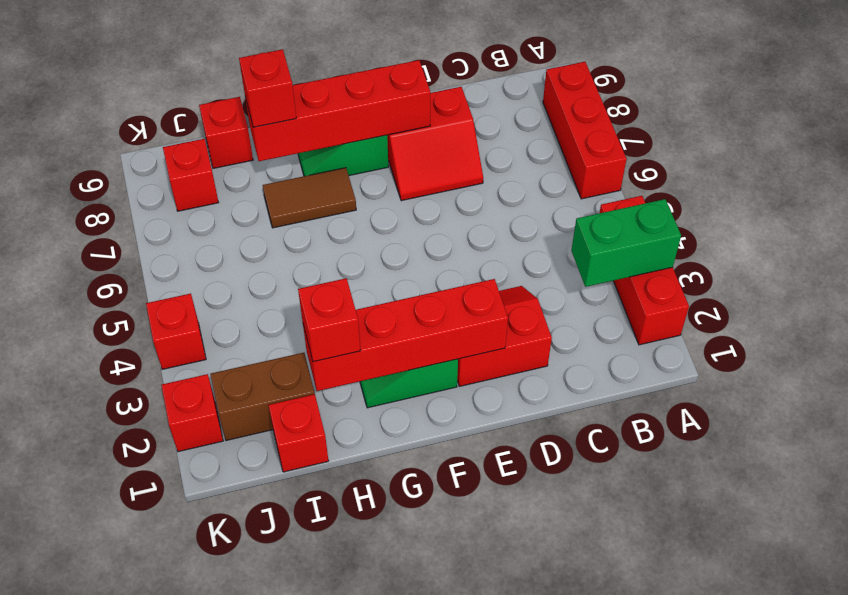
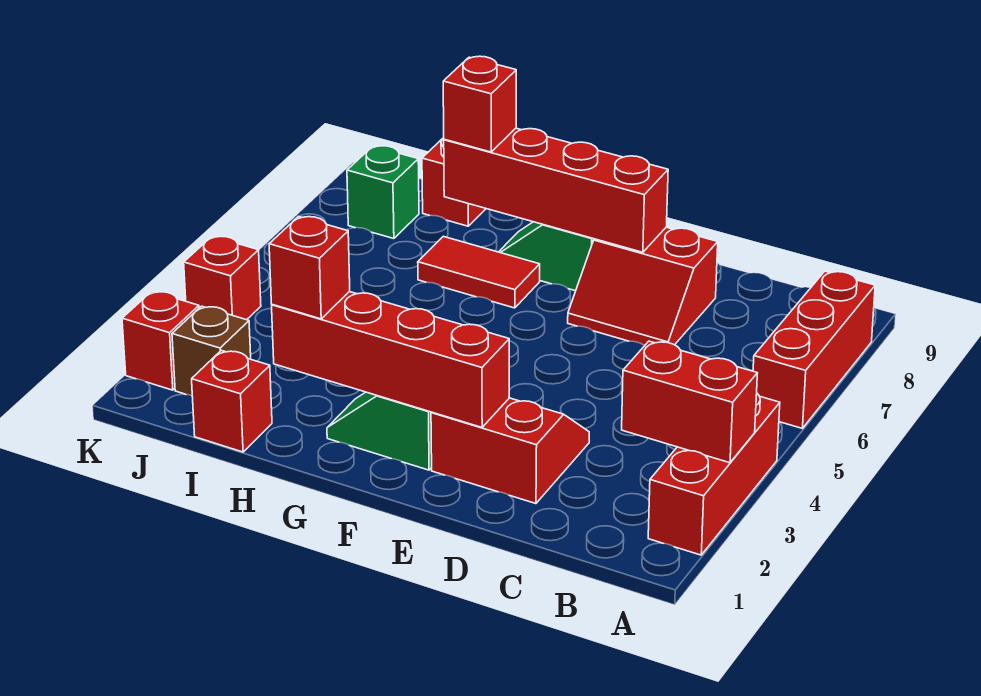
green 1x2 brick [571,199,681,287] -> red 1x2 brick [622,341,757,463]
brown 1x2 tile [263,168,356,228] -> red 1x2 tile [418,236,540,308]
brown 1x2 brick [210,353,315,440] -> brown 1x1 brick [172,306,251,396]
red 1x1 brick [163,139,219,211] -> green 1x1 brick [347,146,419,239]

